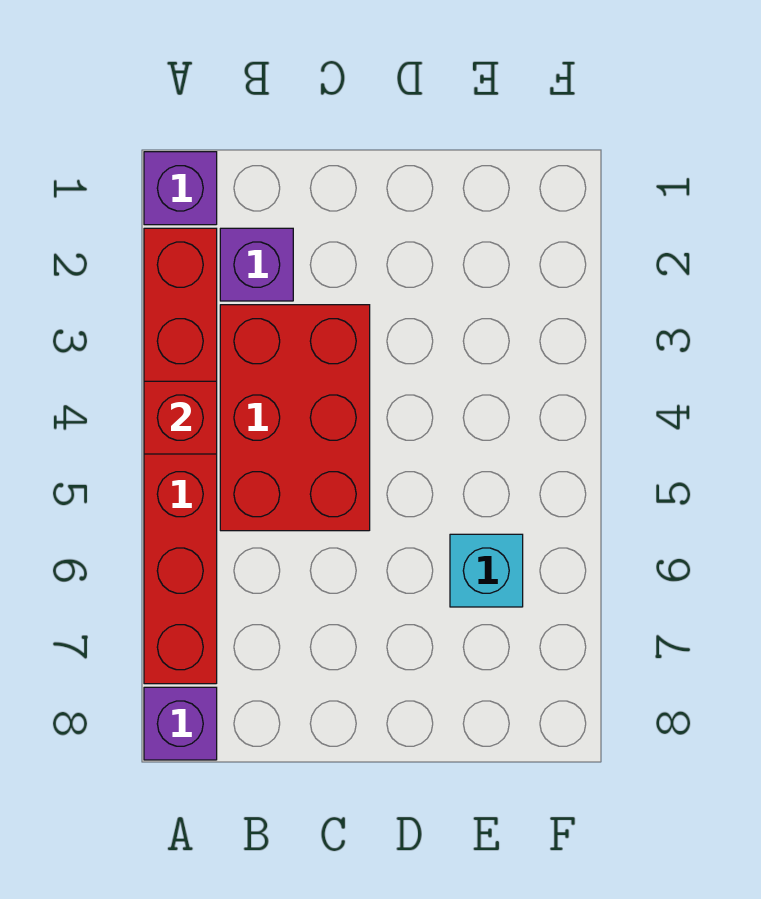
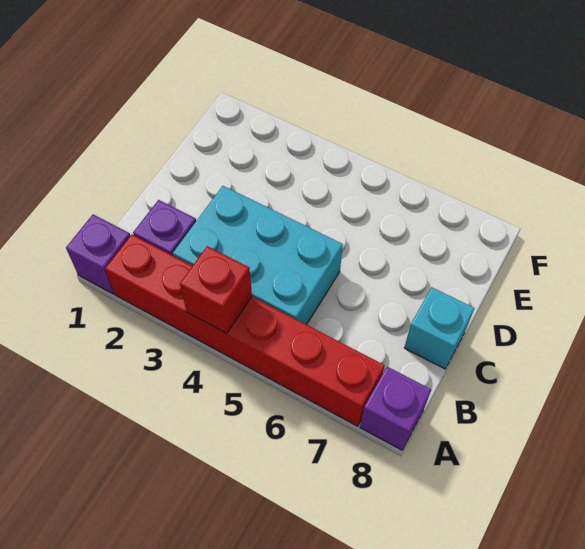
red 2x3 brick [220,305,370,531] -> cyan 2x3 brick [173,186,343,325]
cyan 1x1 brick [450,534,523,607] -> cyan 1x1 brick moved to [404,288,474,369]

